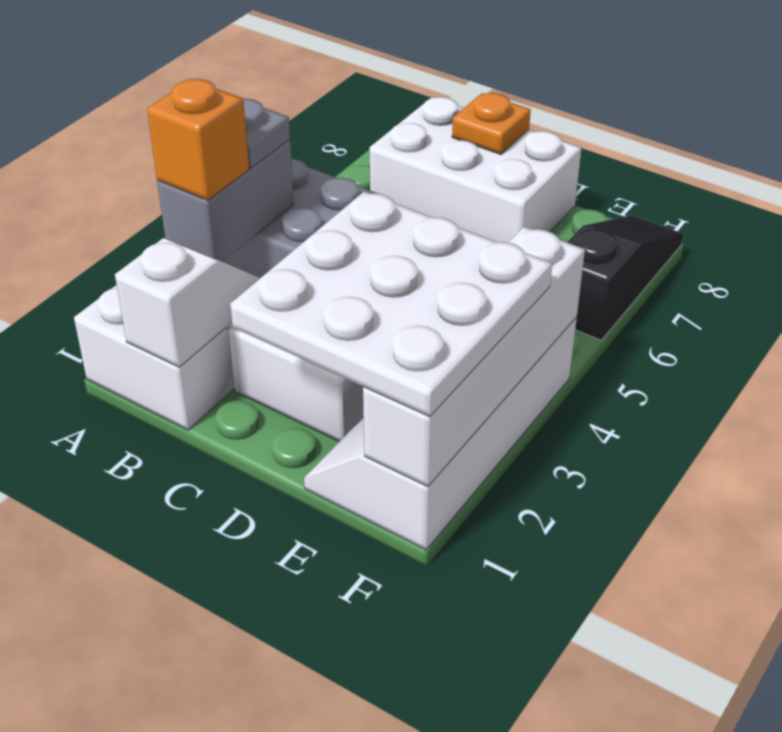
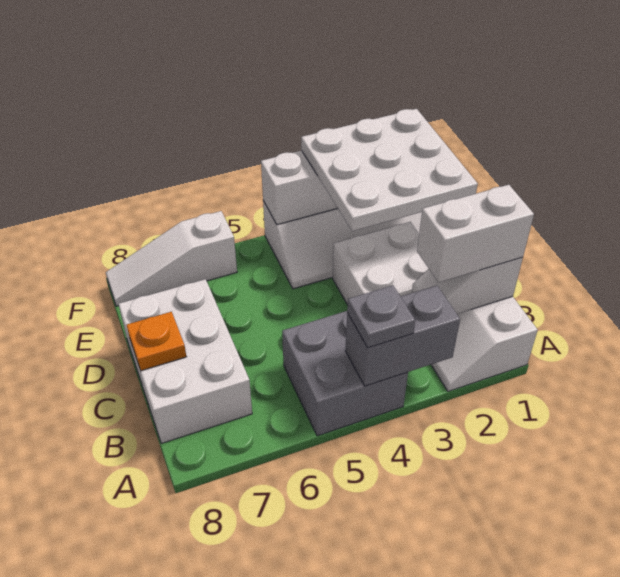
orange 1x1 brick [147,79,249,200] -> none
none -> white 1x2 brick [417,185,534,282]
black 1x3 slope [567,215,684,340] -> white 1x3 slope [106,211,237,306]

